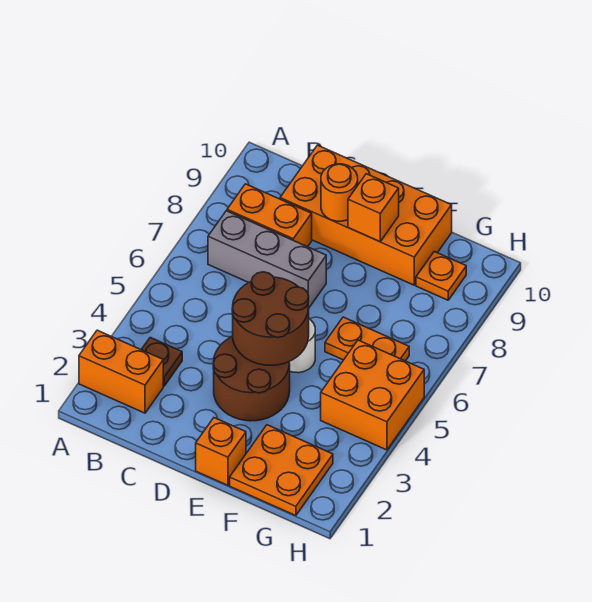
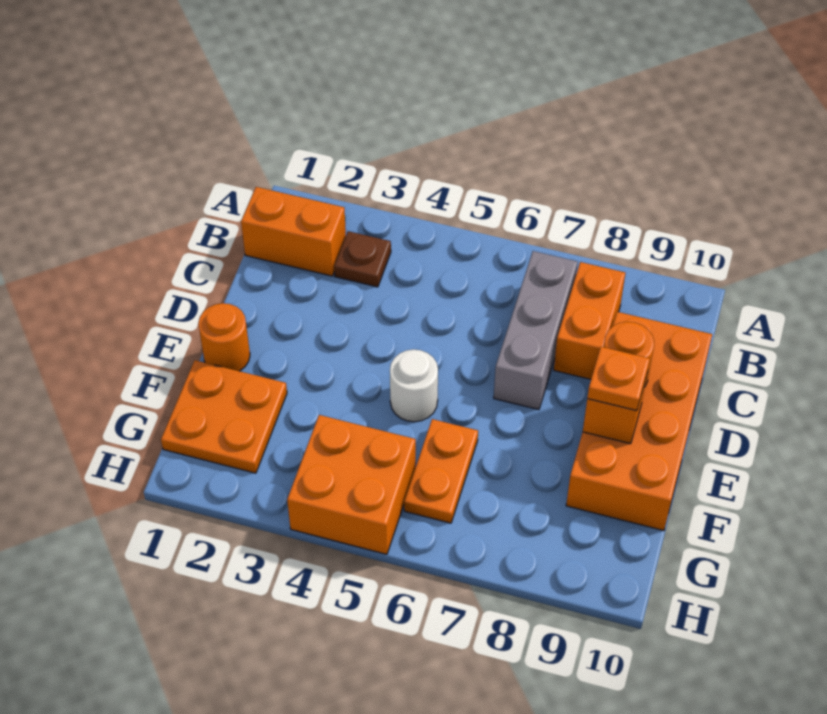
orange 1x2 brick [79,330,163,413] -> orange 1x2 brick turned to [241,187,346,276]
brown 2x2 round brick [213,337,290,421] -> none
brown 2x2 round brick [232,272,309,365] -> none
orange 1x1 brick [196,418,246,485] -> orange 1x1 round brick [198,303,250,371]
orange 1x1 plate [416,252,466,300] -> orange 1x1 plate moved to [587,347,650,411]

